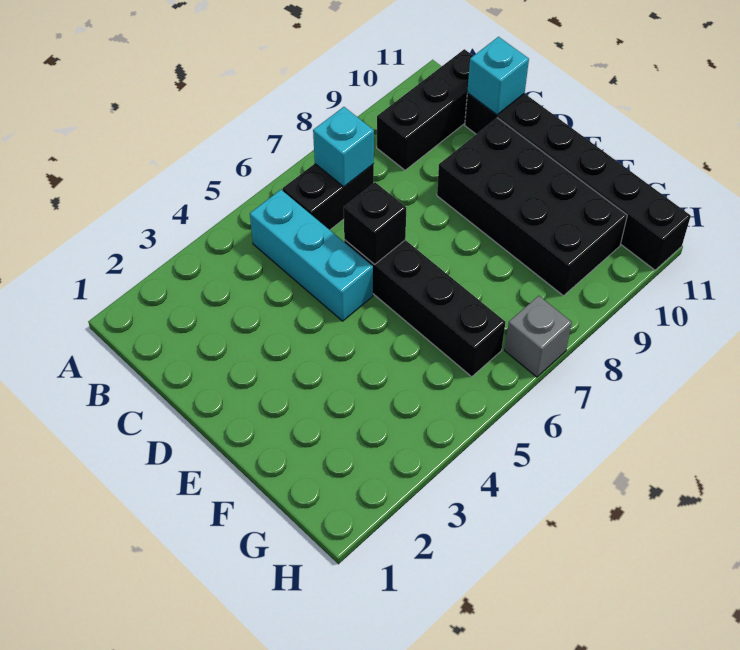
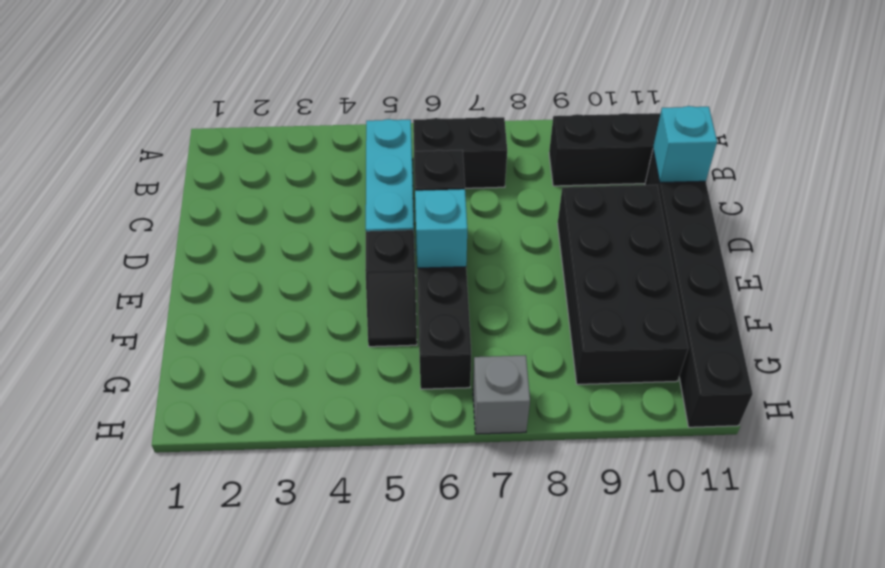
cyan 1x1 brick [313,107,374,187] -> cyan 1x1 brick moved to [415,189,467,268]
none -> black 1x2 slope [365,230,417,347]

